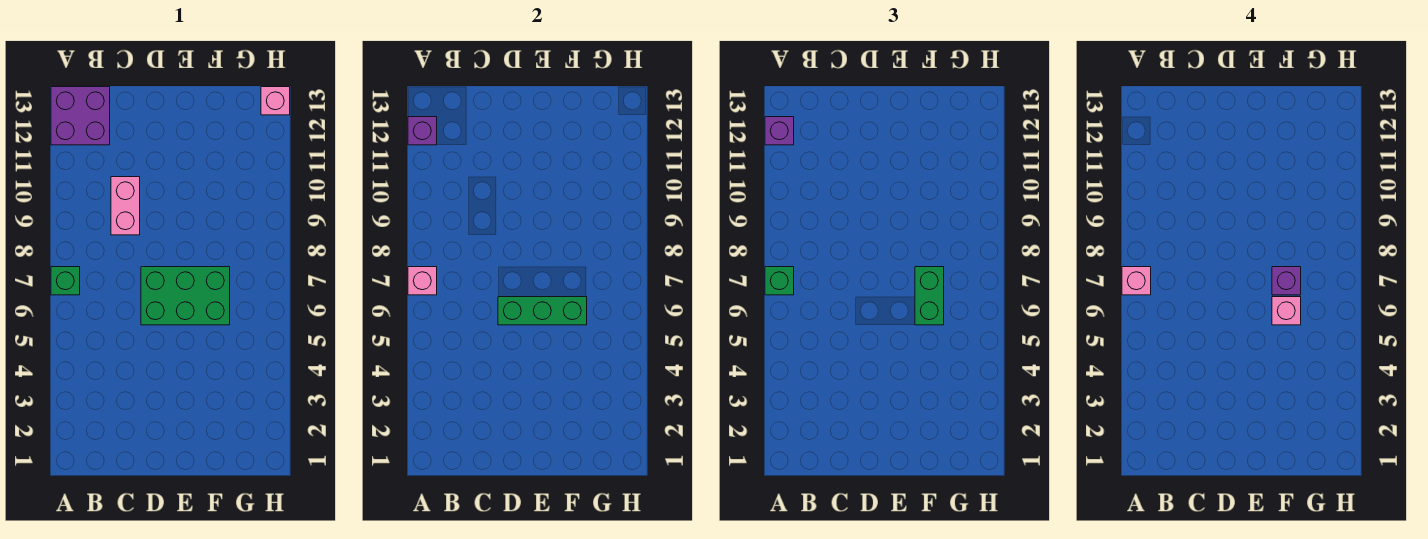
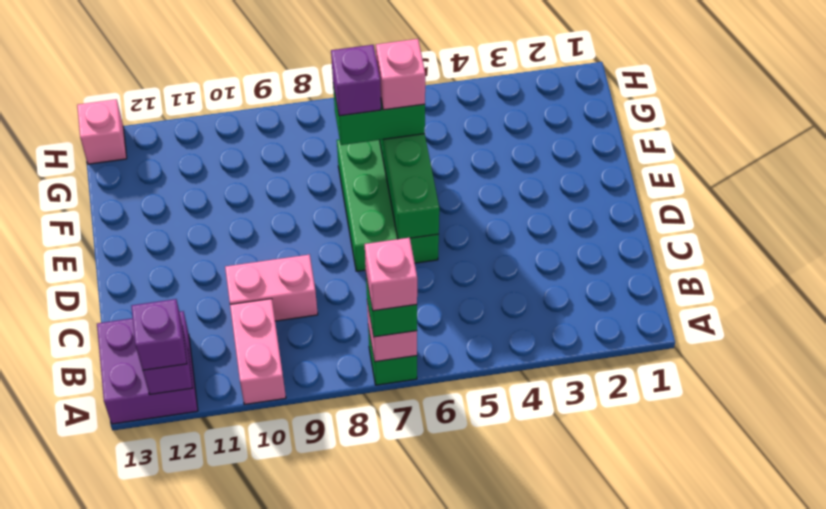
none -> pink 1x2 brick [230,299,286,405]

